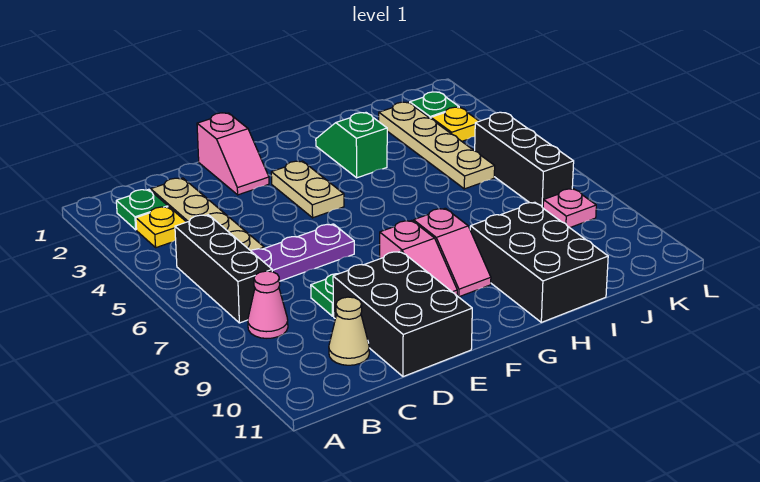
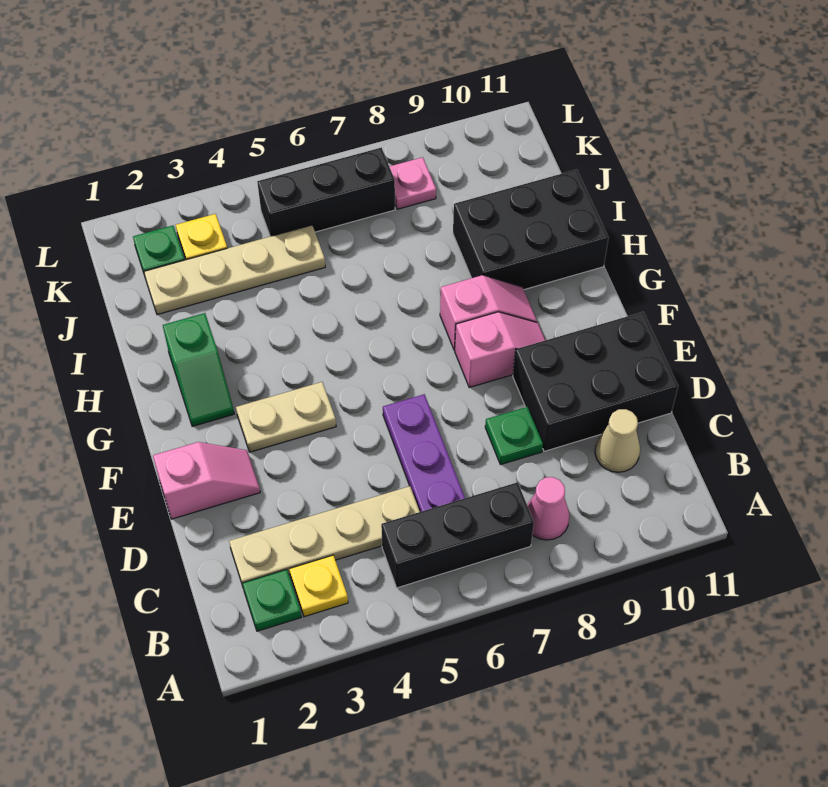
green 1x2 slope [316,113,387,178] -> green 1x2 slope turned to [163,313,234,427]

